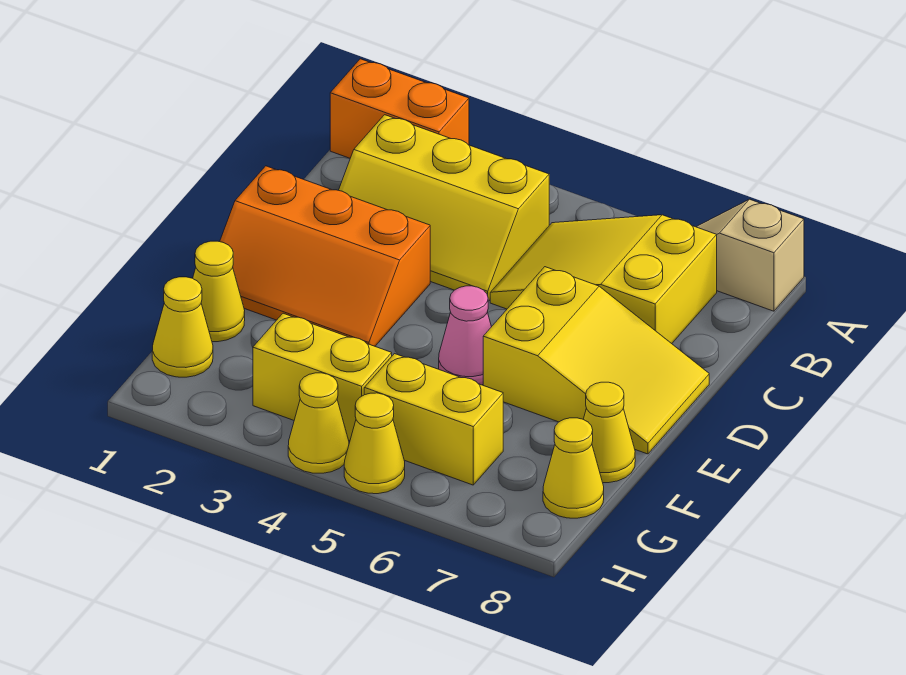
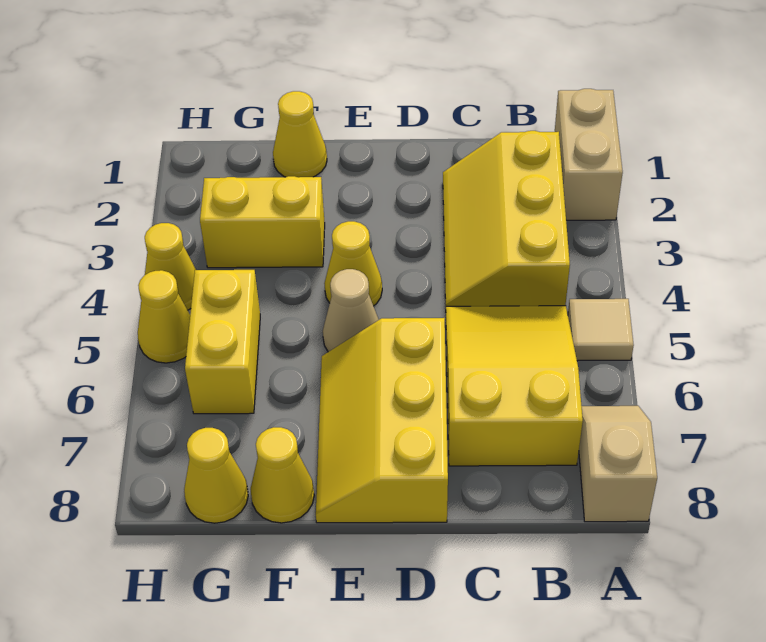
orange 1x2 brick [330,59,469,158] -> tan 1x2 brick [555,89,623,220]
none -> tan 1x1 tile [568,299,634,361]
orange 2x3 slope [220,166,430,346] -> none
yellow 2x3 slope [483,267,709,454] -> yellow 2x3 slope turned to [316,318,448,523]
pink 1x1 cone [439,286,492,385] -> tan 1x1 cone [323,269,379,352]
yellow 1x1 cone [152,277,213,377] -> yellow 1x1 cone moved to [324,221,382,306]
yellow 1x2 brick [253,313,392,441] -> yellow 1x2 brick turned to [200,176,325,268]

